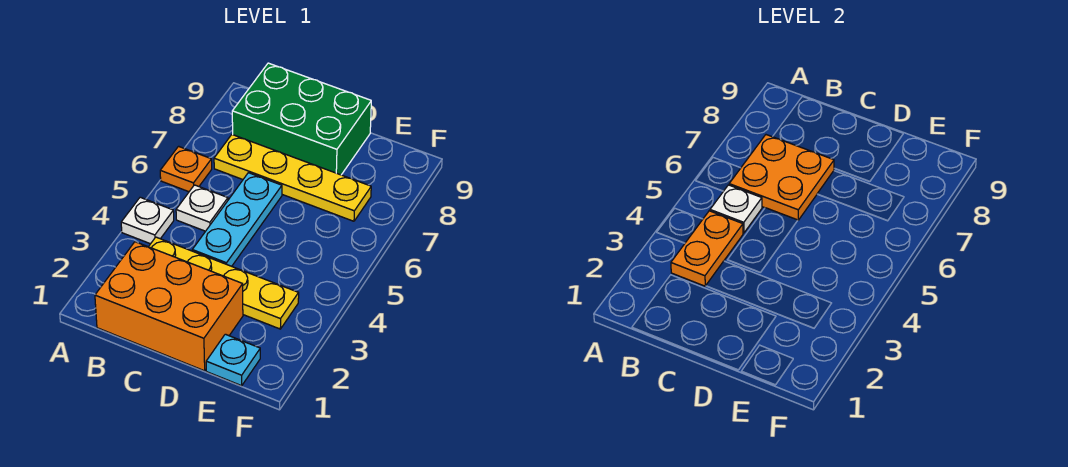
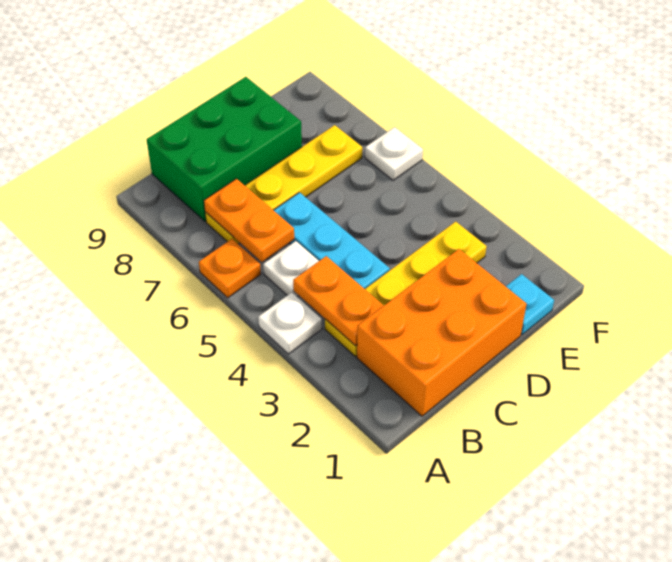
white 1x1 plate [710,185,762,233] -> white 1x1 plate moved to [365,127,423,180]
orange 2x2 plate [729,135,834,220] -> orange 1x2 plate [204,179,294,262]

